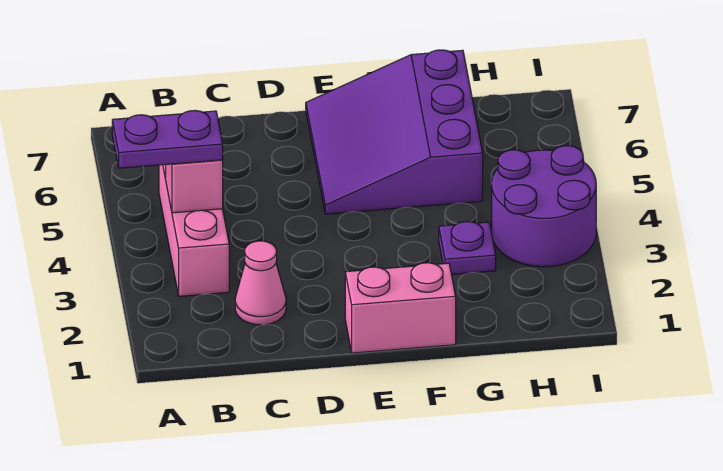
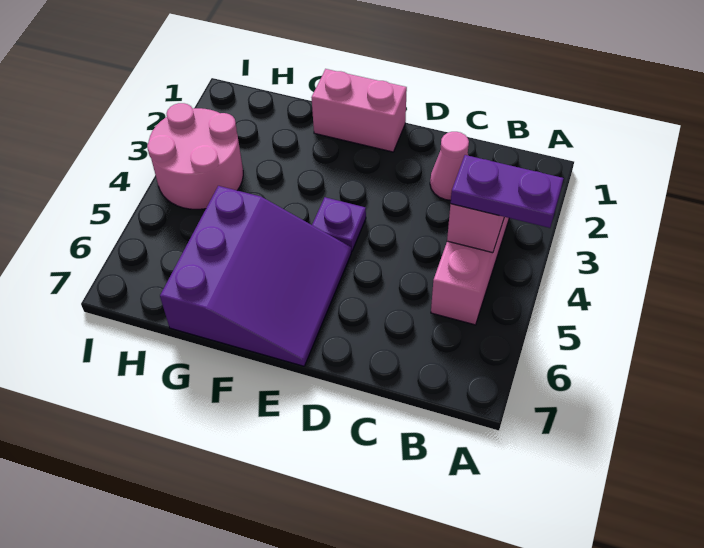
purple 1x1 plate [439,222,496,274] -> purple 1x1 plate moved to [312,197,366,251]
purple 2x2 round brick [492,146,596,267] -> pink 2x2 round brick [147,103,243,209]

